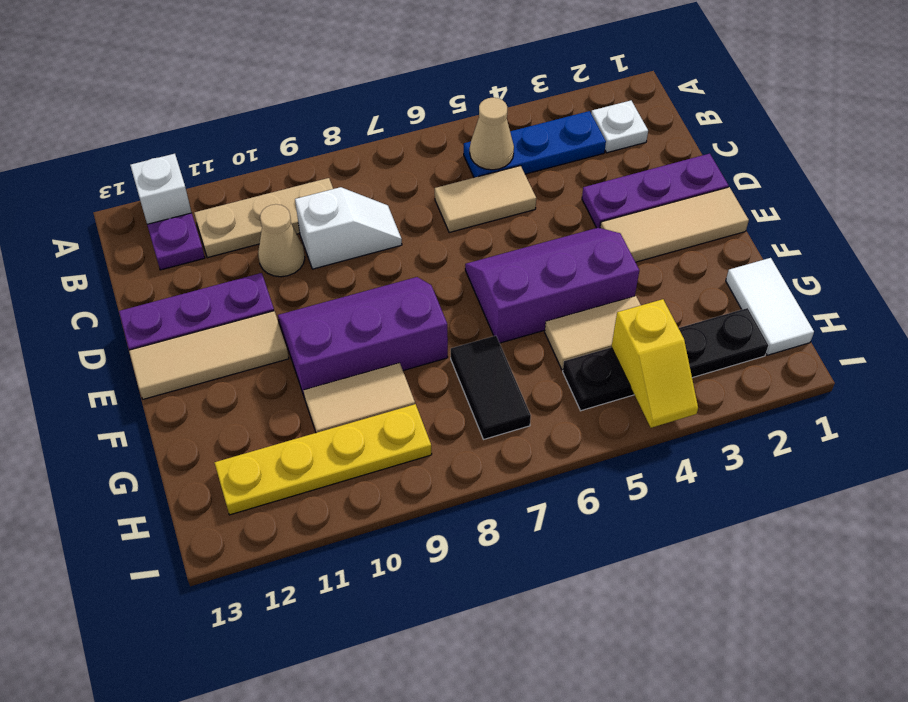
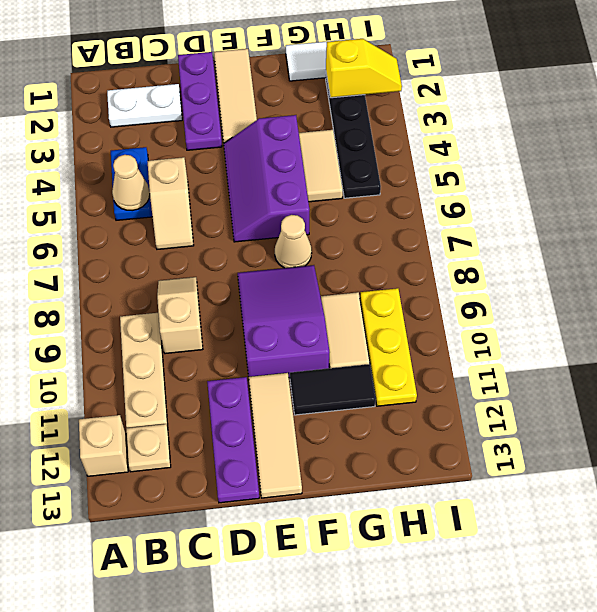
white 1x1 brick [130,154,192,224] -> tan 1x1 brick [79,415,128,476]
white 1x1 plate [591,101,648,153] -> white 1x2 plate [107,84,182,127]
blue 1x3 plate [464,111,606,178] -> blue 1x2 plate [111,147,152,220]
purple 1x1 plate [147,213,205,270] -> tan 1x1 plate [126,424,171,472]
tan 1x2 tile [435,166,536,233] -> tan 1x2 slope [147,157,194,249]
white 1x2 slope [295,187,402,269] -> tan 1x2 slope [157,277,203,354]
tan 1x1 cone [258,204,305,277] -> tan 1x1 cone moved to [275,215,312,268]
purple 2x3 slope [278,277,448,398] -> purple 2x3 slope turned to [238,265,330,378]
black 1x2 tile [451,336,531,439] -> black 1x2 tile moved to [290,364,376,415]
yellow 1x2 slope [611,299,698,428] -> yellow 1x2 slope moved to [326,39,402,98]
yellow 1x4 plate [214,404,432,515] -> yellow 1x3 plate [360,288,417,406]

